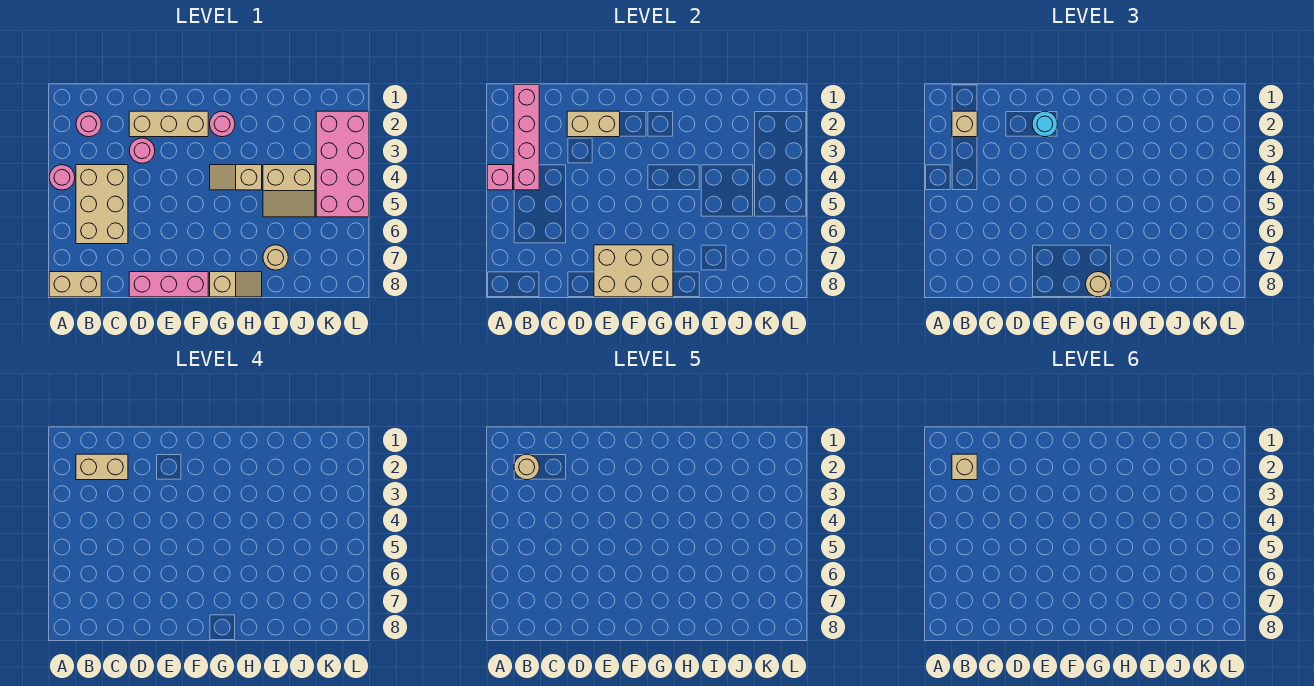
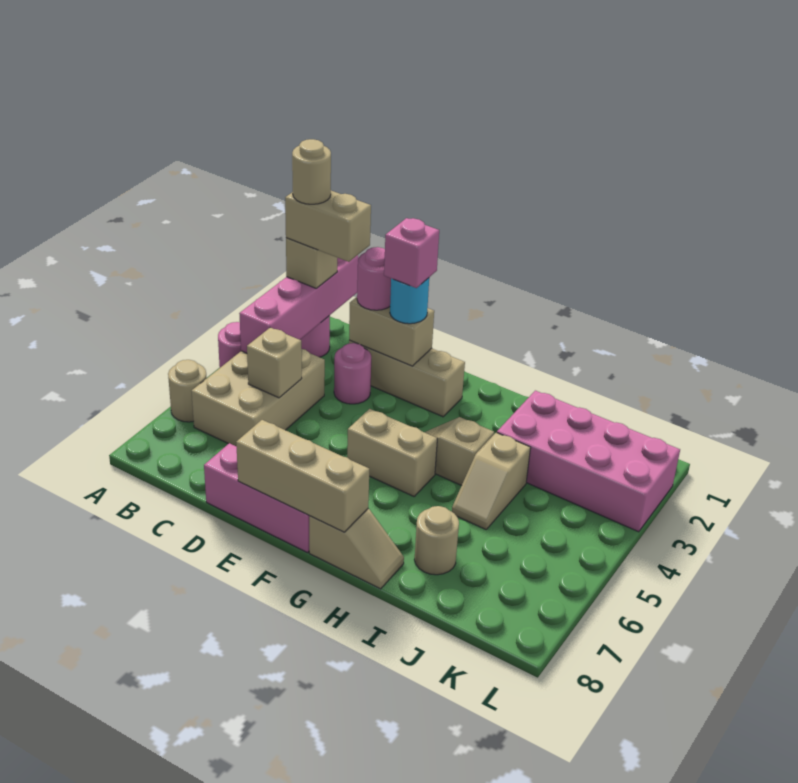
pink 1x1 brick [487,165,513,190] -> pink 1x1 brick moved to [384,218,439,288]
tan 1x2 brick [49,272,101,297] -> tan 1x2 brick moved to [347,409,437,496]
tan 1x1 brick [952,454,977,480] -> tan 1x1 brick moved to [247,327,302,398]
tan 2x3 brick [594,245,673,297] -> tan 1x3 brick [236,420,369,532]
pink 1x1 round brick [210,111,235,137] -> pink 1x1 round brick moved to [357,247,391,310]
tan 1x1 round brick [1086,272,1111,297] -> tan 1x1 round brick moved to [168,360,207,422]
tan 2x2 slope [263,165,315,217] -> tan 1x2 slope [452,433,531,529]
pink 2x4 brick [316,111,369,217] -> pink 2x4 brick turned to [497,391,680,532]

